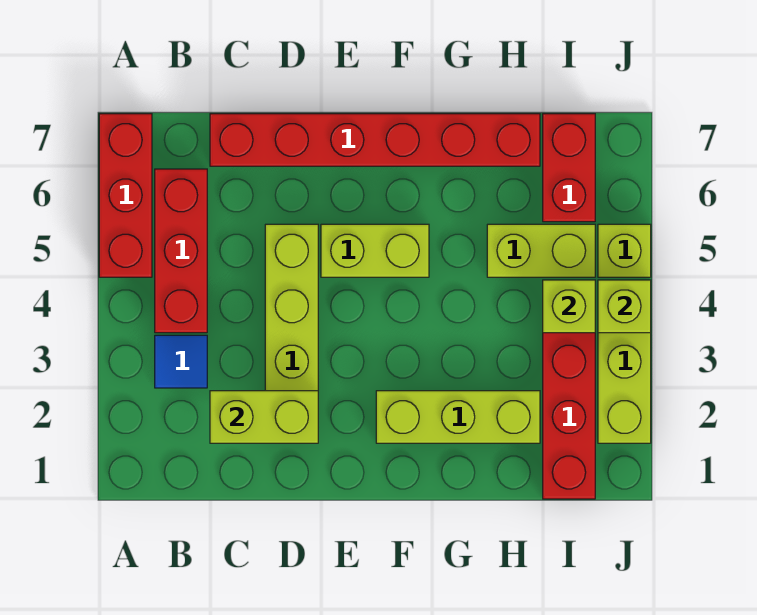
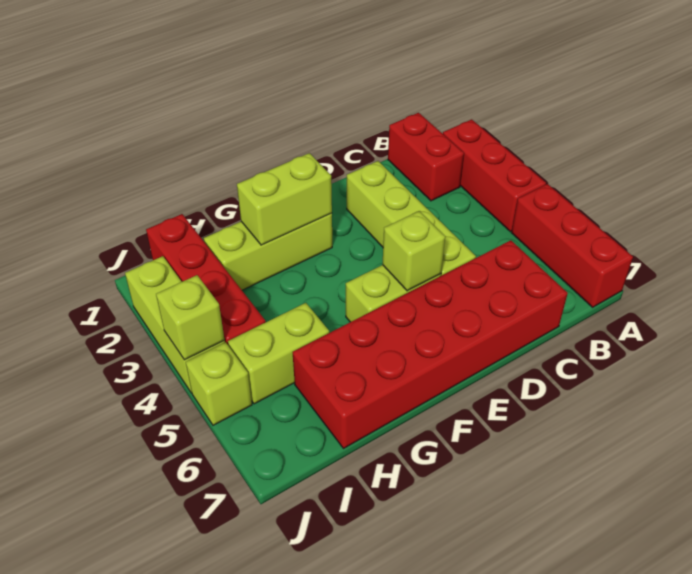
blue 1x1 tile [155,335,207,388] -> none
red 1x3 brick [155,169,207,333] -> red 1x3 brick moved to [443,119,546,231]
lime 1x2 brick [210,391,318,443] -> lime 1x2 brick moved to [237,153,332,245]
red 1x6 brick [210,114,540,166] -> red 2x6 brick [293,240,568,449]
lime 1x1 brick [543,280,595,333] -> lime 1x1 brick moved to [383,211,445,291]
red 1x2 brick [543,114,595,222] -> red 1x2 brick moved to [388,113,464,201]

